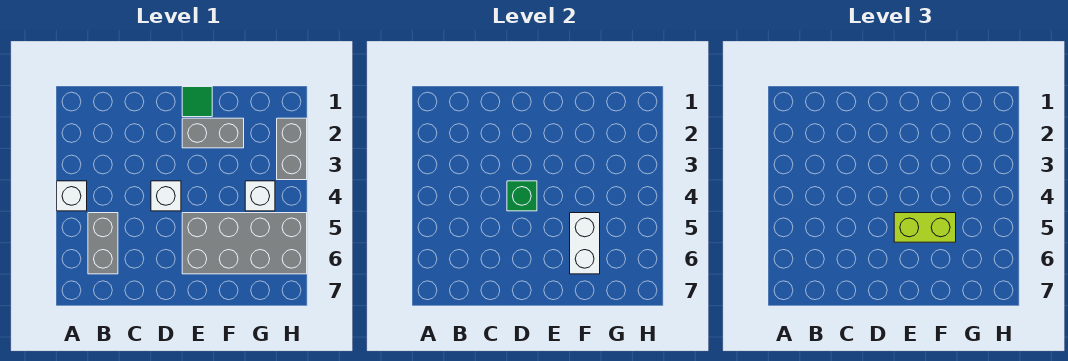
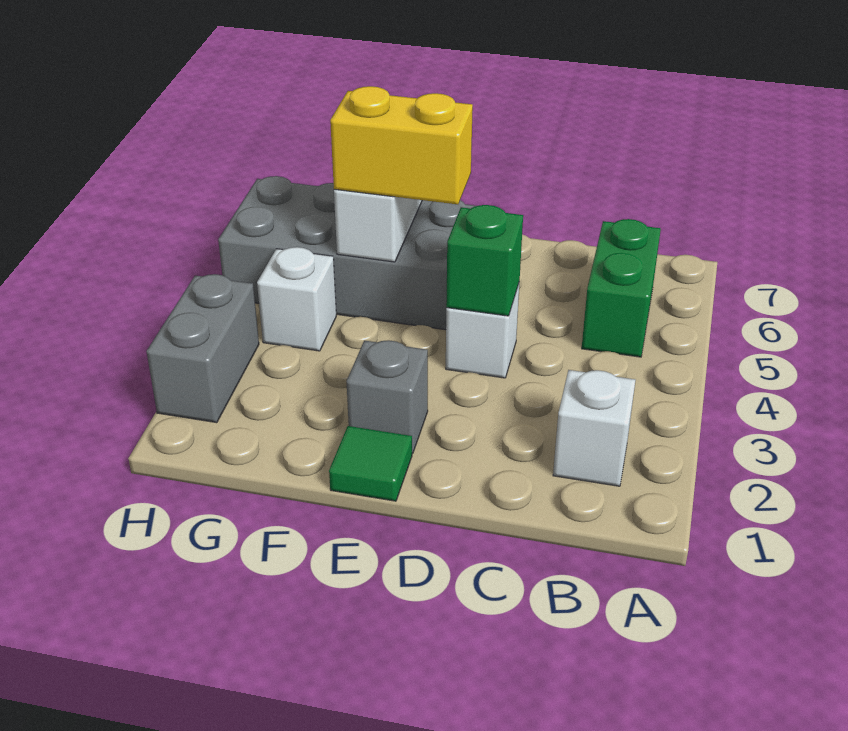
white 1x1 brick [57,181,87,211] -> white 1x1 brick moved to [553,370,635,486]
grey 1x2 brick [88,213,118,274] -> green 1x2 brick [582,219,661,357]
grey 1x2 brick [182,118,244,148] -> grey 1x1 brick [347,340,428,454]
lime 1x2 brick [894,213,956,242] -> yellow 1x2 brick [330,86,473,204]

